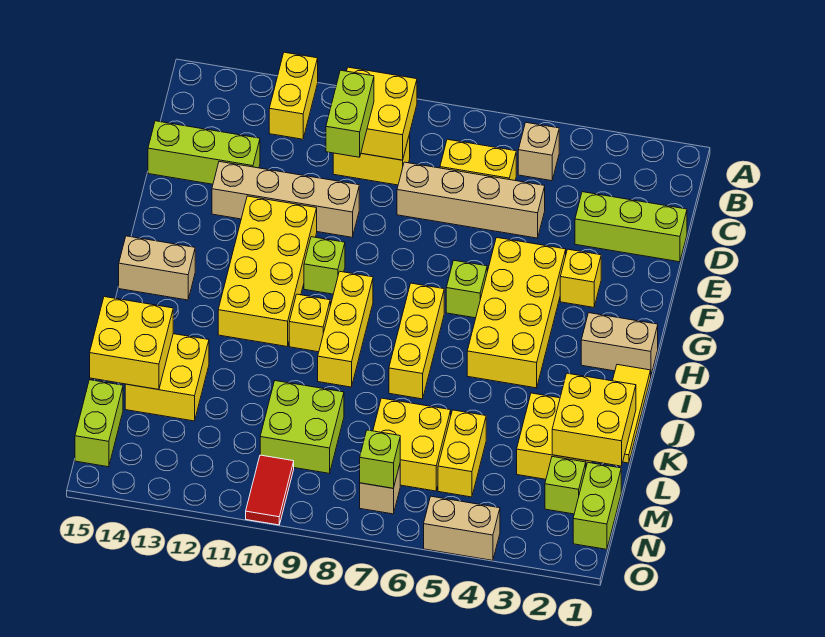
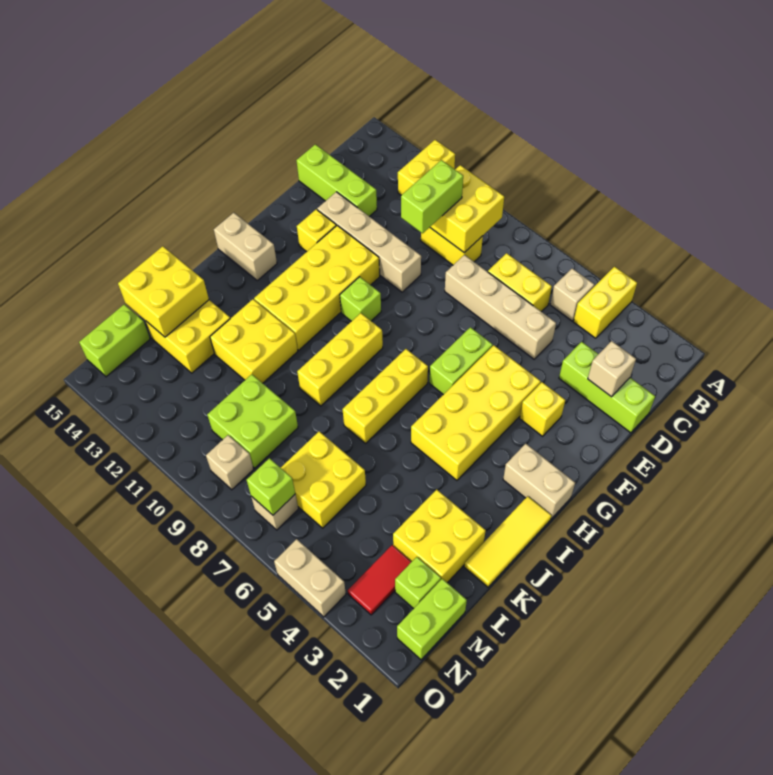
none -> tan 1x1 brick [588,341,636,397]
lime 1x1 brick [446,260,487,318] -> lime 1x2 brick [430,327,493,395]
yellow 1x1 brick [289,294,330,352] -> yellow 1x1 brick moved to [297,209,336,252]
yellow 2x2 brick [552,373,636,466] -> yellow 2x2 brick moved to [210,299,298,383]
yellow 1x2 brick [438,410,486,497] -> yellow 1x2 brick moved to [574,267,637,338]
none -> tan 1x1 brick [206,435,254,490]
red 1x2 tile [246,455,294,525] -> red 1x2 tile moved to [348,545,412,615]

